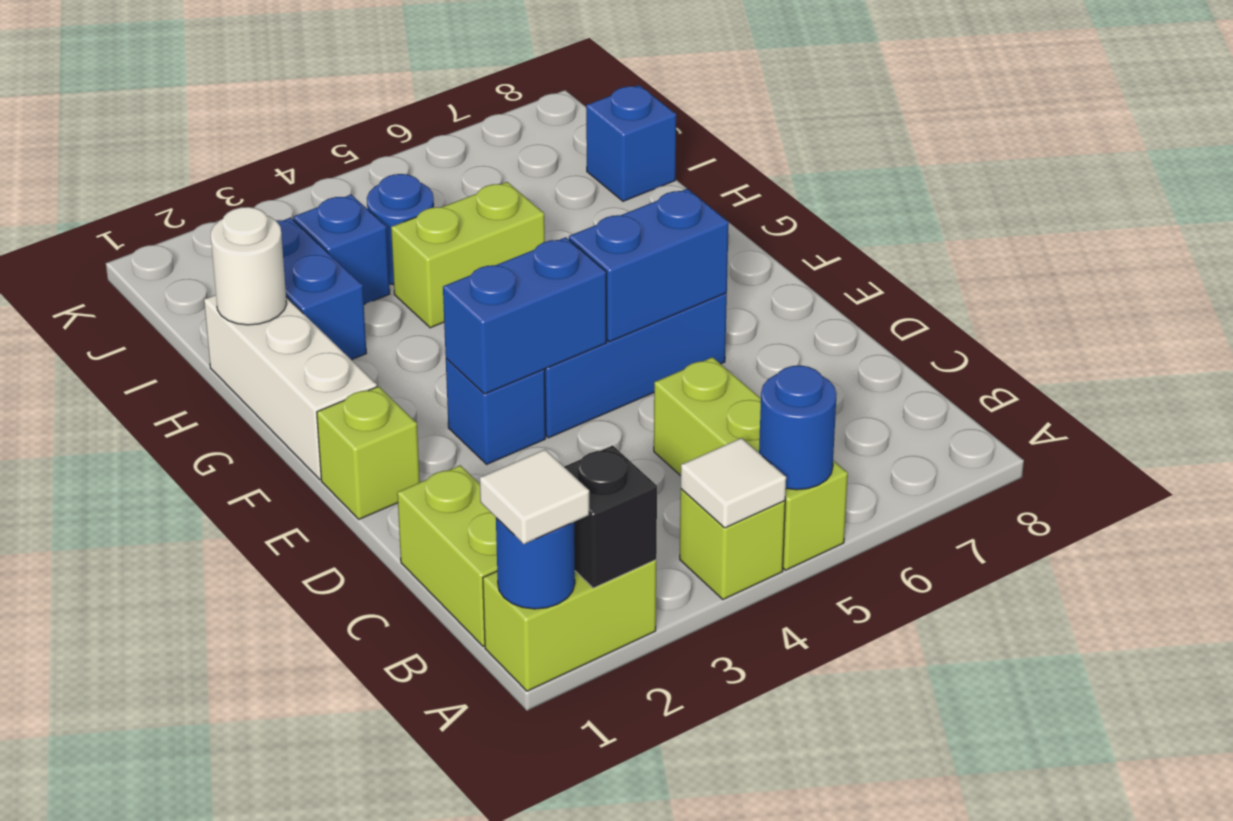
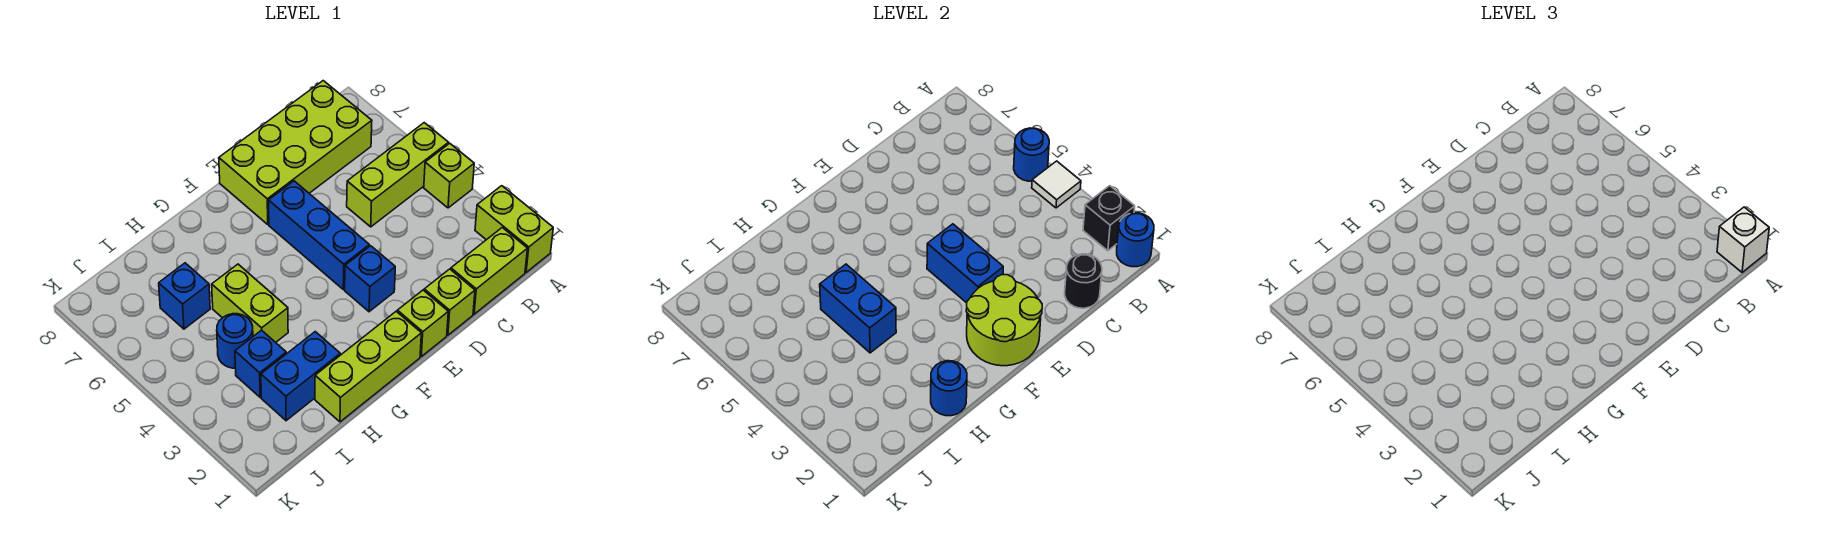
white 1x1 tile [480,449,589,544] -> white 1x1 brick [1717,207,1769,272]
none -> lime 2x4 brick [219,81,372,224]
none -> black 1x1 round brick [1065,254,1102,308]
none -> lime 1x1 brick [424,269,475,335]
none -> lime 2x2 round brick [966,275,1042,366]
blue 1x2 brick [569,189,729,342] -> blue 1x2 brick moved to [820,264,896,353]
white 1x3 brick [204,295,377,479] -> lime 1x3 brick [315,311,421,422]
white 1x1 round brick [211,207,287,325] -> blue 1x1 round brick [931,361,967,416]
blue 1x1 brick [586,85,676,201] -> blue 1x1 brick moved to [159,263,210,329]

